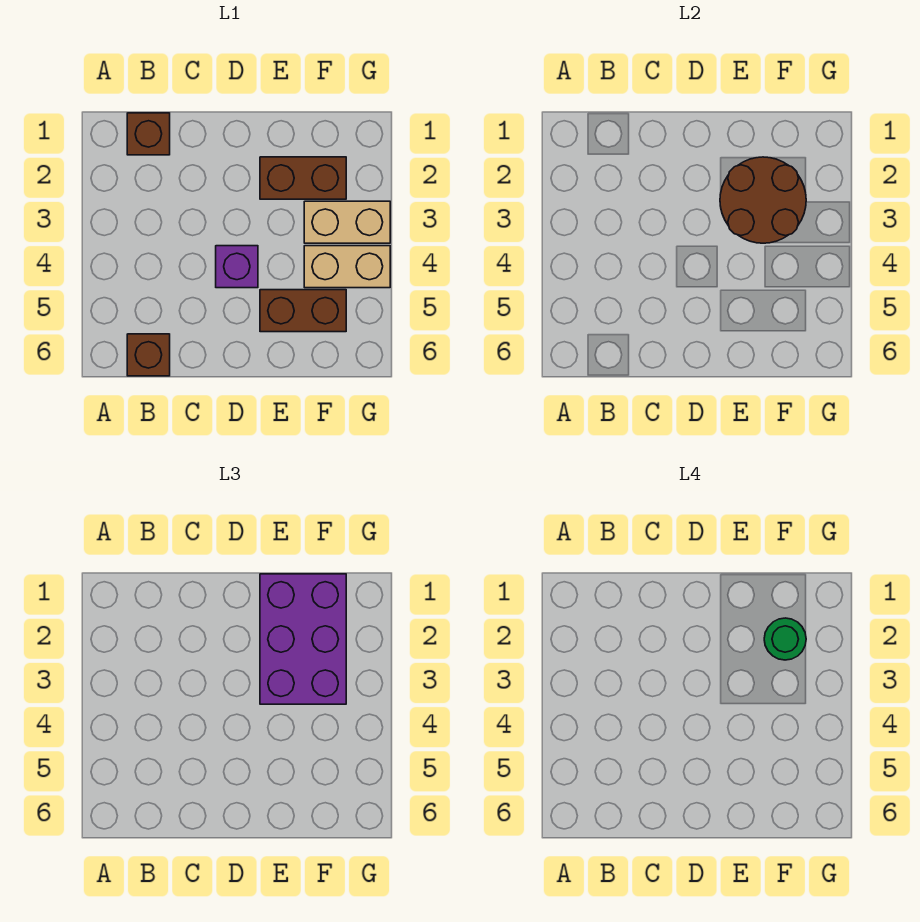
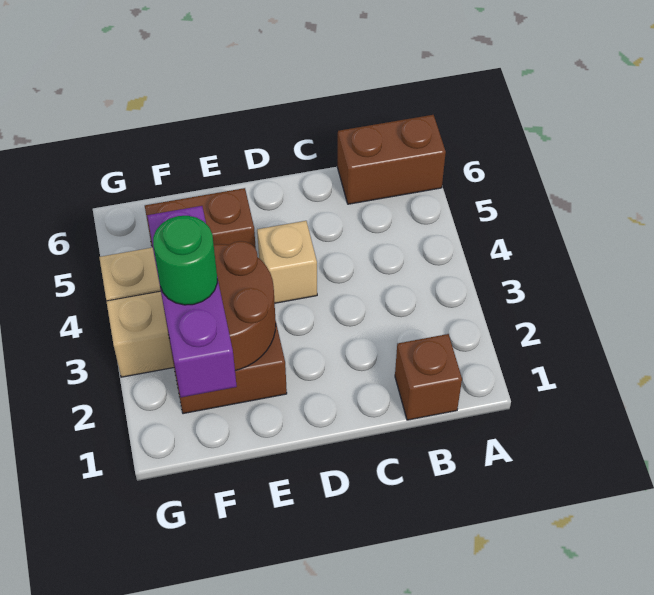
brown 1x1 brick [127,334,170,376] -> brown 1x2 brick [337,115,446,204]
purple 1x1 brick [216,246,258,288] -> tan 1x1 brick [257,221,317,303]
purple 2x3 brick [260,574,346,704] -> purple 1x3 brick [147,206,237,397]

